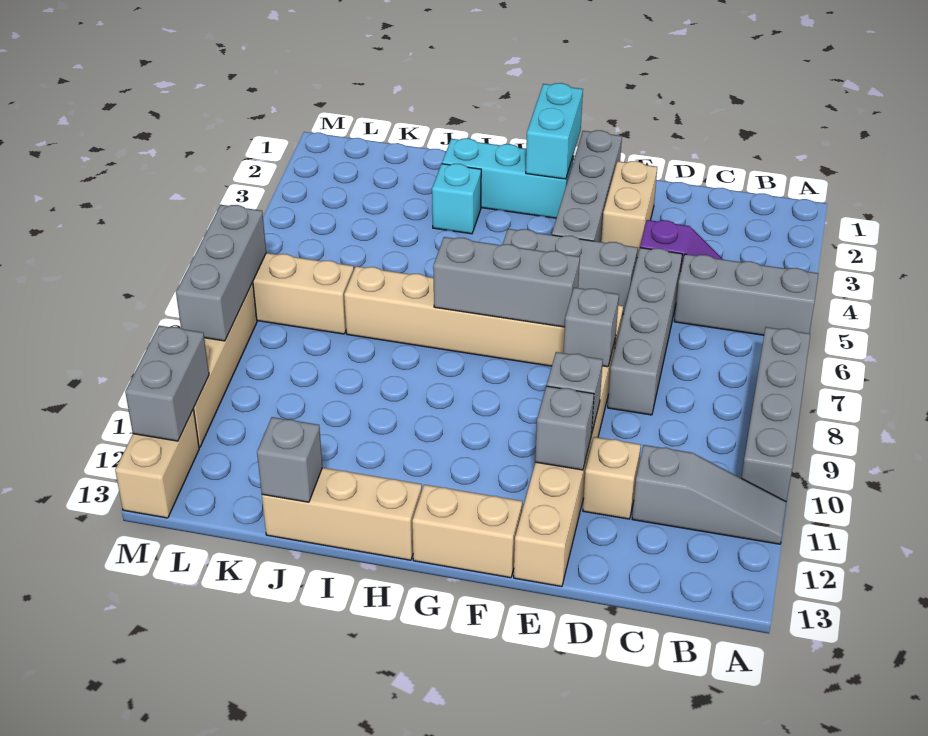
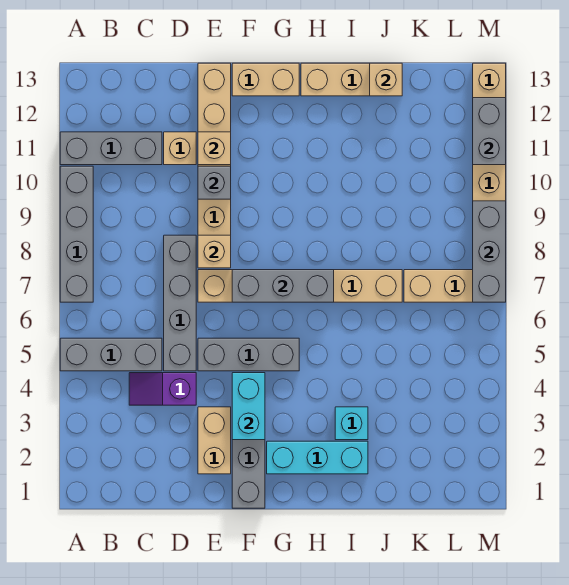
grey 1x3 slope [632,445,786,544] -> grey 1x3 brick [60,132,162,165]
grey 1x1 brick [564,288,619,367] -> tan 1x1 brick [198,235,231,268]
grey 1x1 brick [535,386,594,470] -> tan 1x1 brick [198,132,231,165]
cyan 1x2 brick [526,83,583,179] -> cyan 1x2 brick moved to [232,373,265,440]
grey 1x1 brick [257,417,323,502] -> tan 1x1 brick [370,63,402,96]

